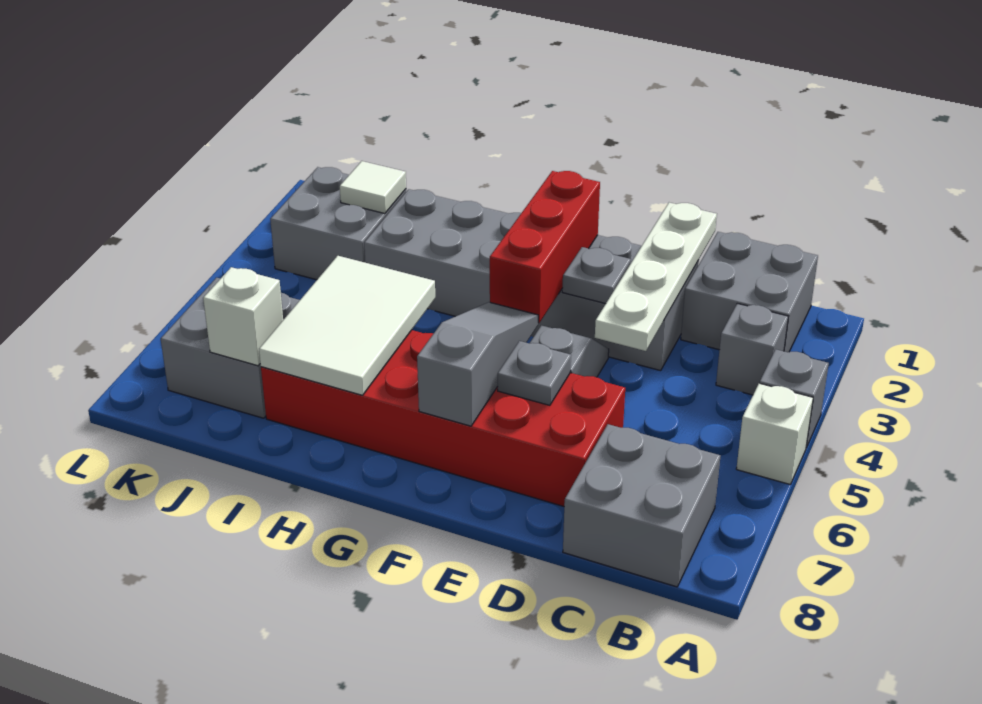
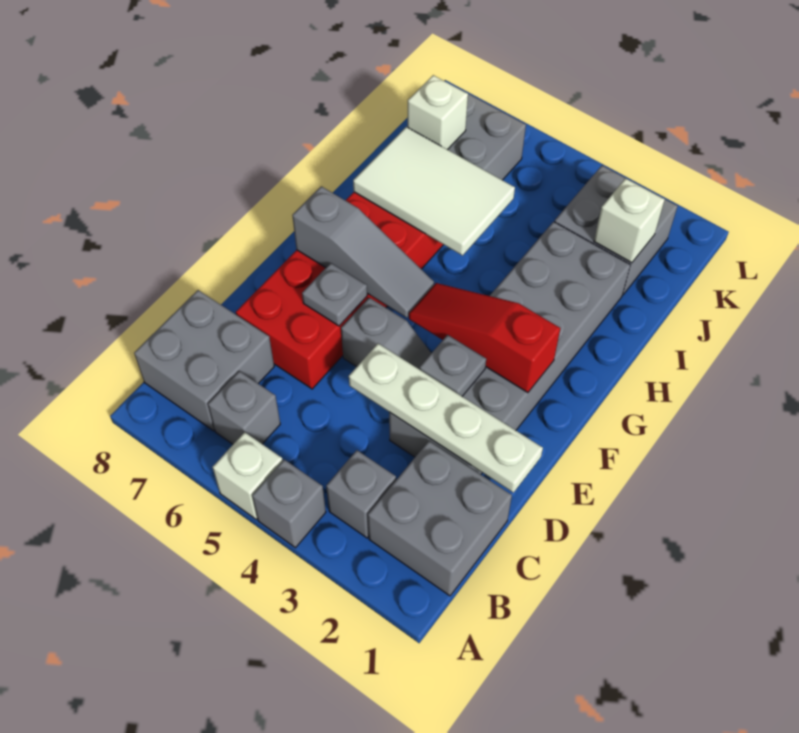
none -> grey 1x1 brick [208,371,280,444]
red 1x3 brick [490,171,600,323] -> red 1x3 slope [409,283,560,393]
white 1x1 tile [340,161,406,214] -> white 1x1 brick [594,178,665,263]

